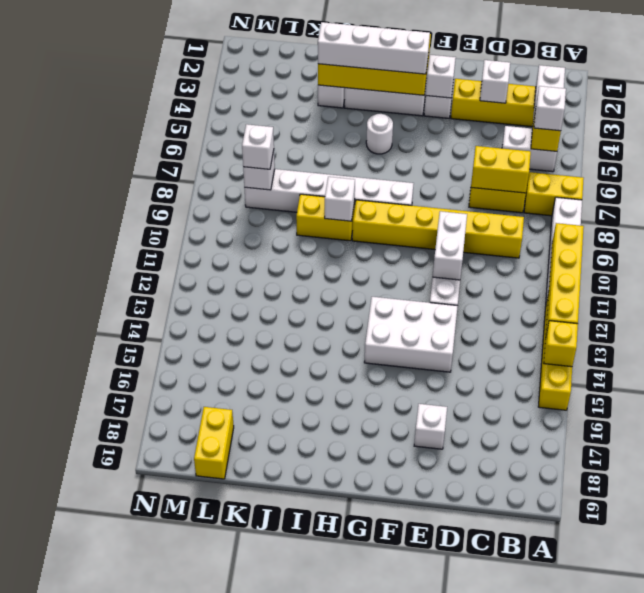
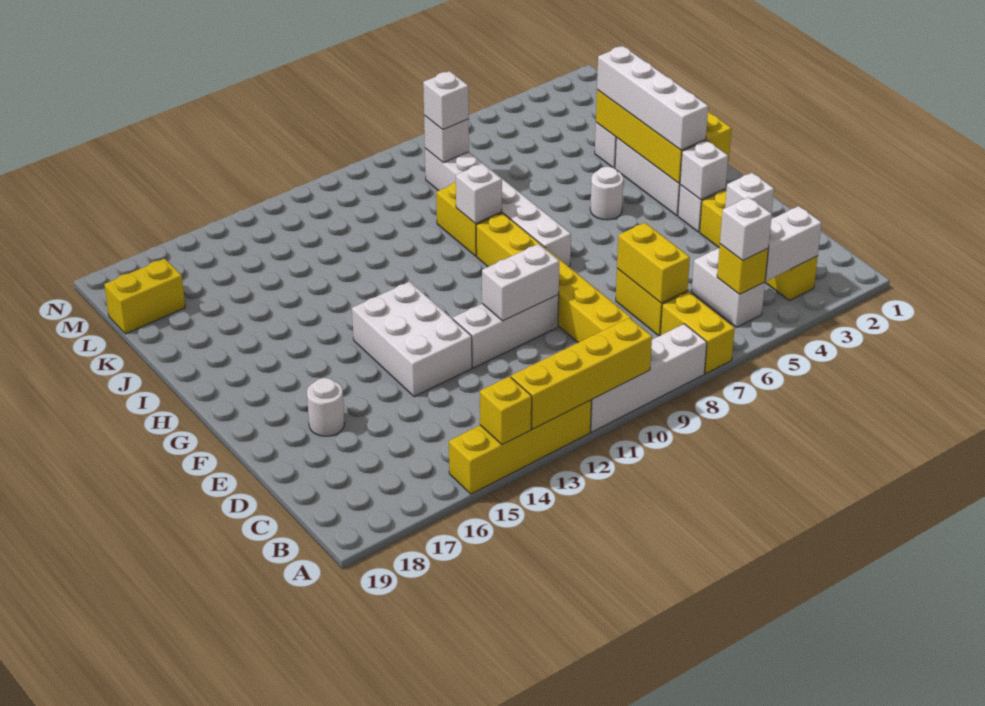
white 1x1 brick [414,404,447,449] -> white 1x1 round brick [307,378,345,436]

